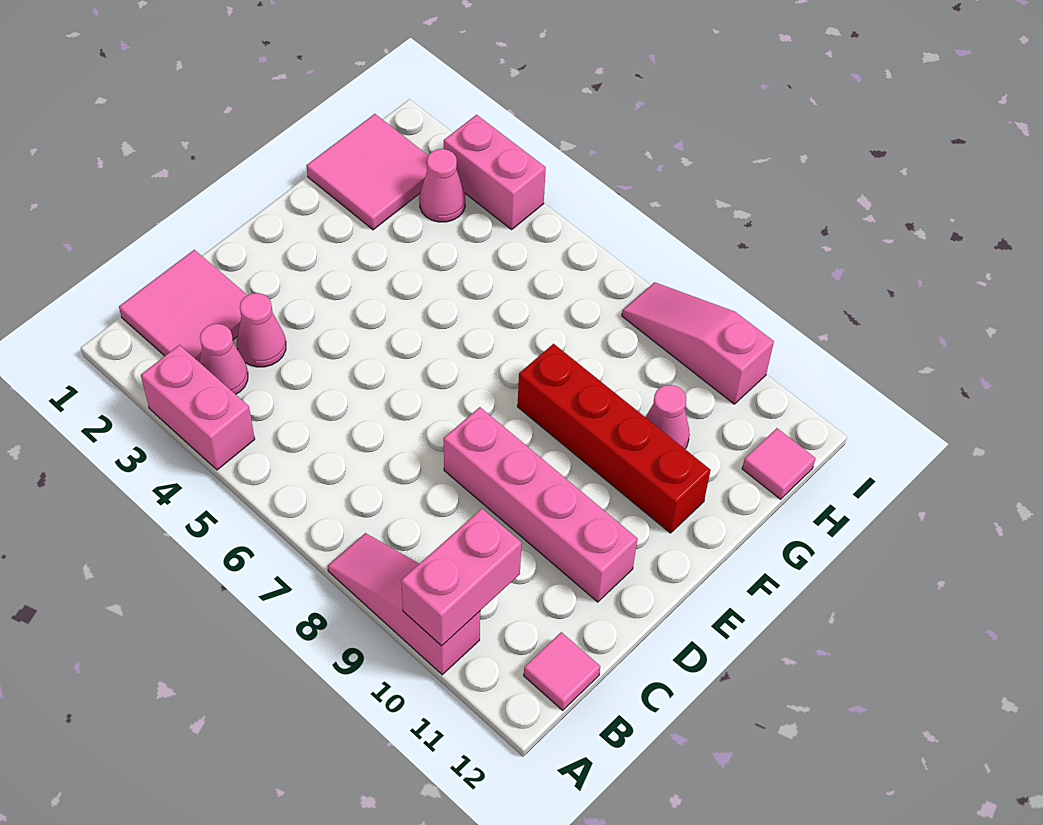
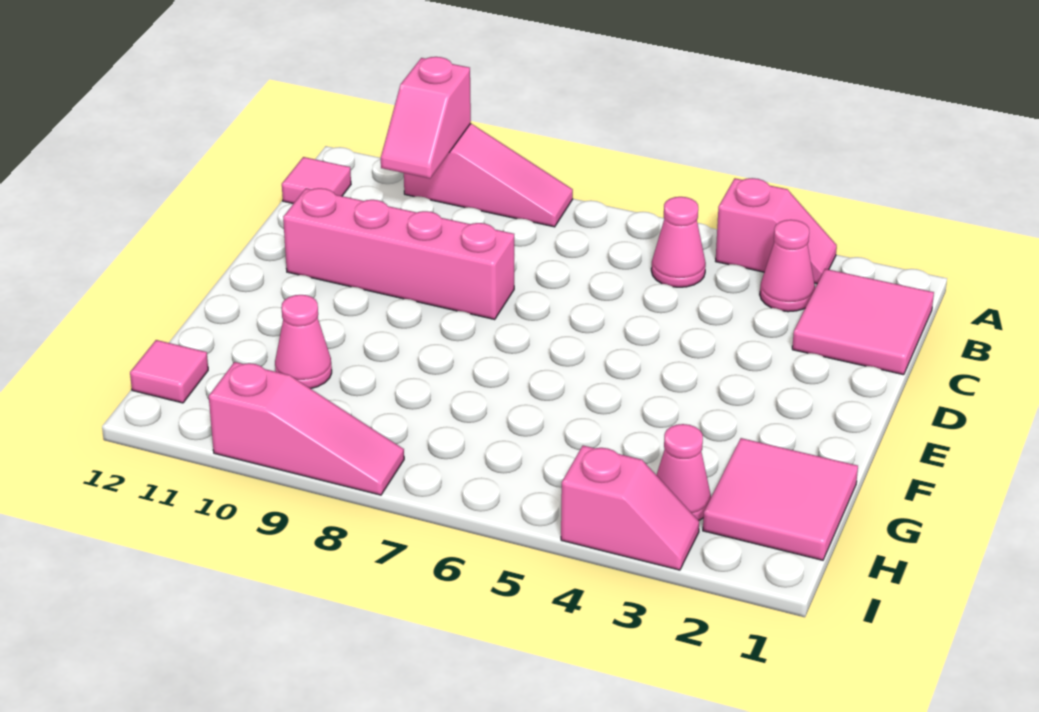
pink 1x2 brick [141,345,255,470] -> pink 1x2 slope [716,178,837,284]
pink 1x2 brick [401,509,522,646] -> pink 1x2 slope [381,57,471,179]
pink 1x1 cone [237,293,286,367] -> pink 1x1 cone moved to [651,197,706,287]
red 1x4 brick [517,344,711,533] -> none
pink 1x2 brick [444,115,546,229] -> pink 1x2 slope [561,446,699,570]

